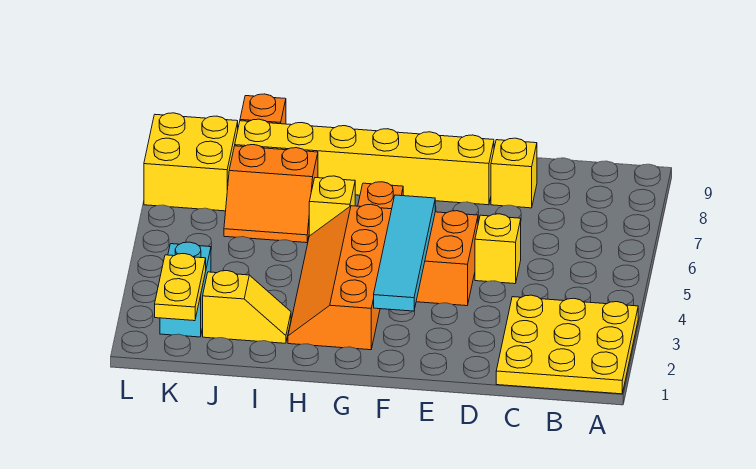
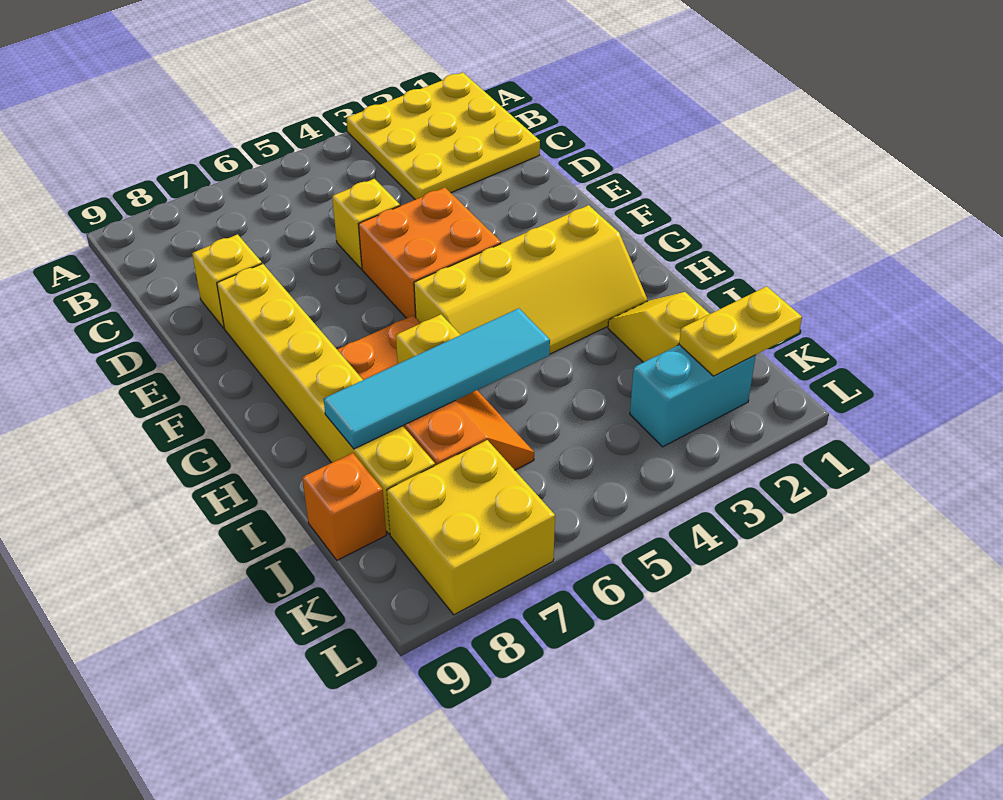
cyan 1x4 tile [374,195,435,311] -> cyan 1x4 tile moved to [324,308,550,449]
orange 2x4 slope [288,204,392,350] -> yellow 2x4 slope [414,205,647,354]

